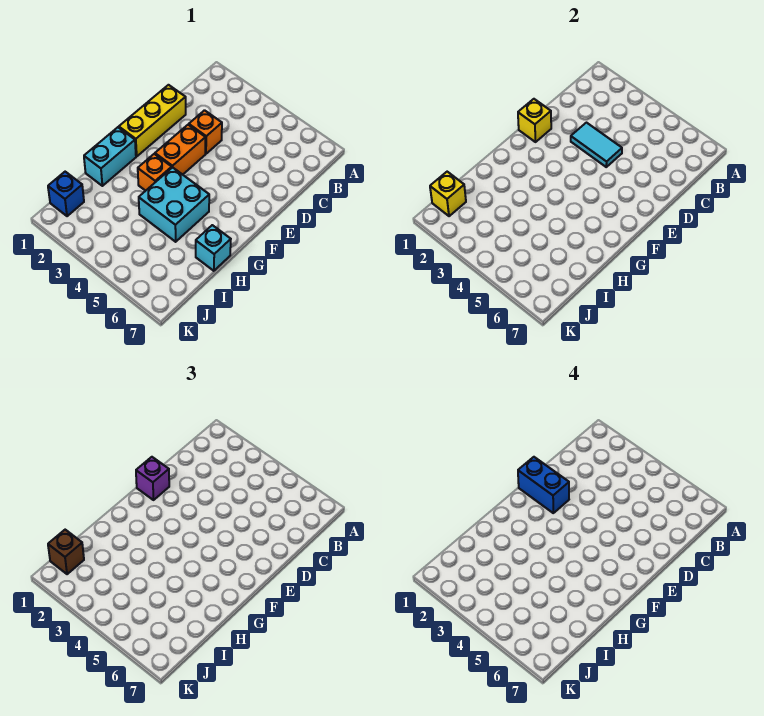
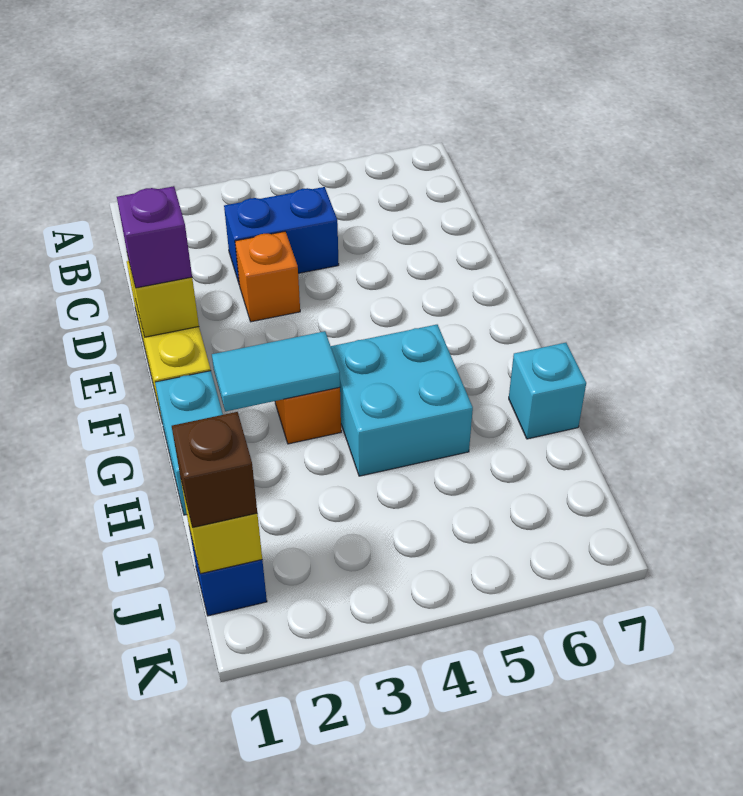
cyan 1x2 tile [571,123,622,167] -> cyan 1x2 tile moved to [212,331,340,411]
blue 1x2 brick [518,457,569,513] -> blue 1x2 brick moved to [224,187,339,283]
orange 1x2 brick [155,125,205,175] -> none

